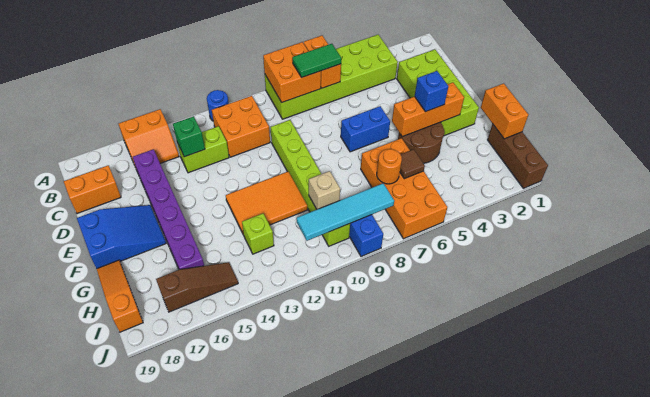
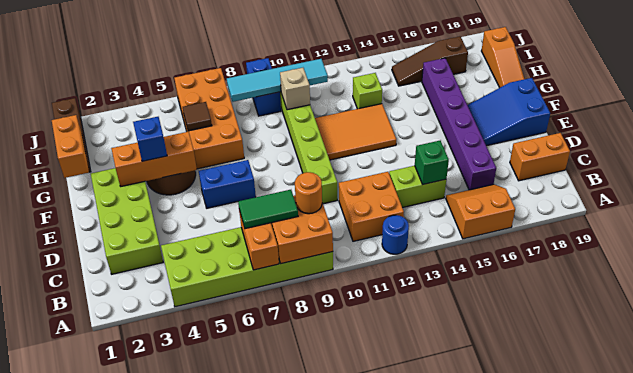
orange 1x1 round brick [377,149,402,184] -> orange 1x1 round brick moved to [295,172,322,214]

